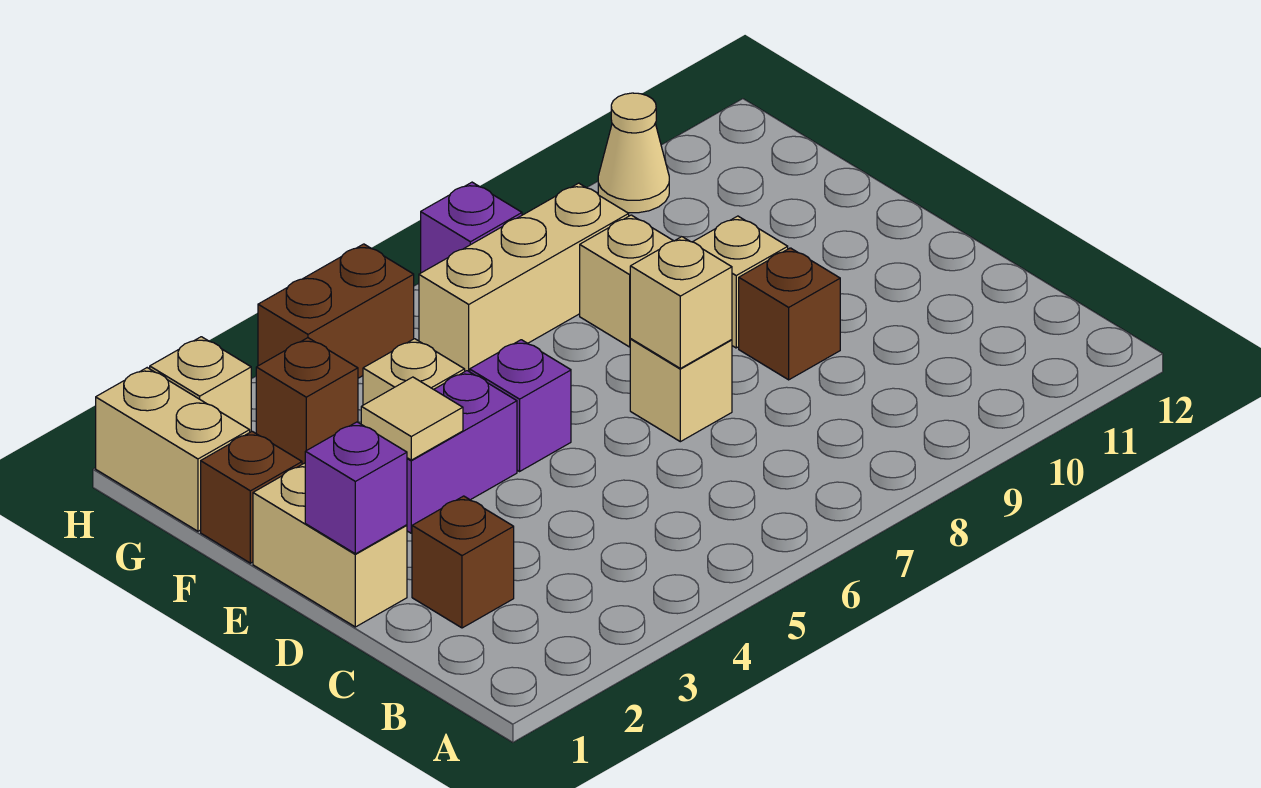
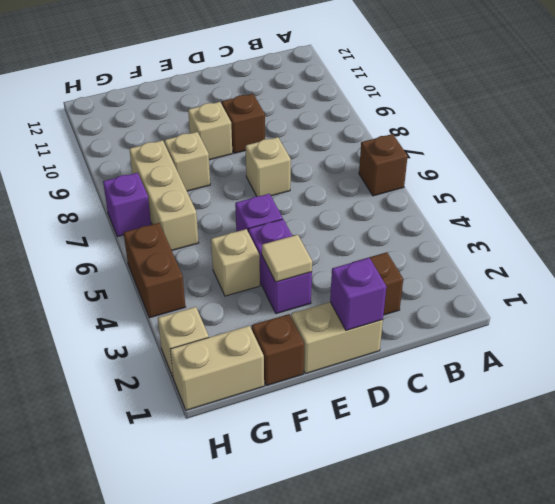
tan 1x1 brick [630,237,732,368] -> none
brown 1x1 brick [256,338,358,464] -> brown 1x1 brick moved to [359,134,408,196]
tan 1x1 cone [598,93,669,213] -> none

